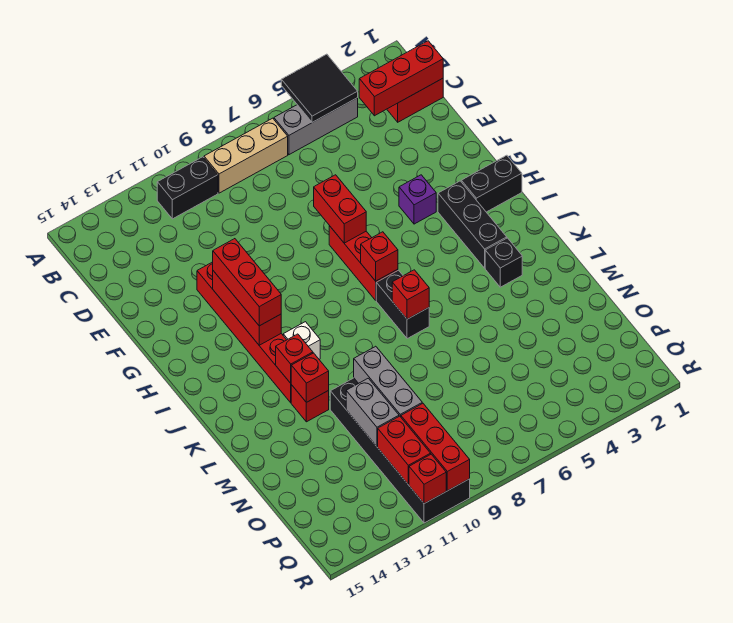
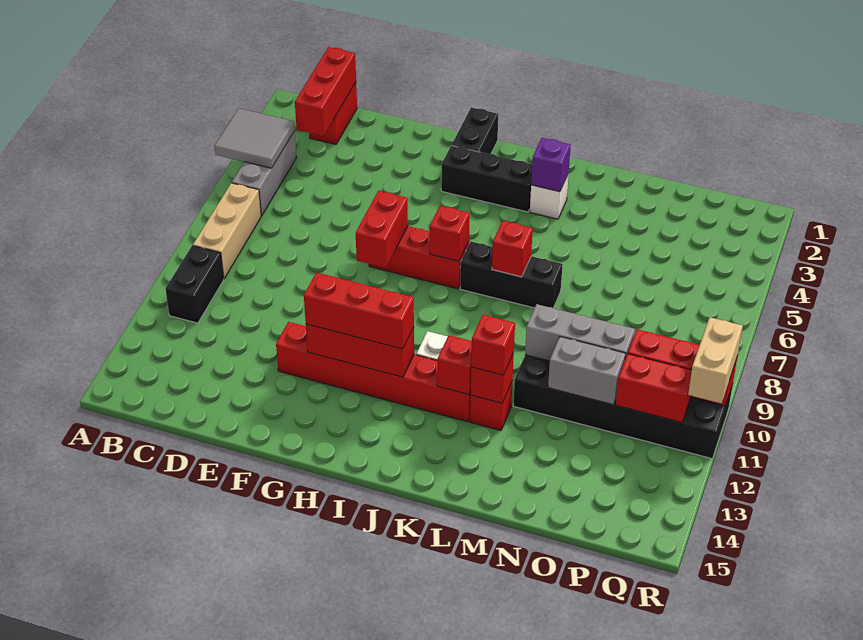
black 2x2 tile [281,54,358,122] -> grey 2x2 tile [215,108,295,168]
red 1x2 brick [314,175,366,243] -> red 1x2 brick turned to [356,191,408,268]
purple 1x1 brick [399,175,436,224] -> purple 1x1 brick moved to [531,138,571,192]
black 1x2 brick [376,270,429,339] -> black 1x3 brick [460,242,563,308]
black 1x1 brick [485,238,522,287] -> white 1x1 brick [530,173,569,219]
none -> tan 1x2 brick [688,317,743,403]
red 1x1 brick [409,454,446,504] -> red 1x1 brick moved to [471,315,515,375]

